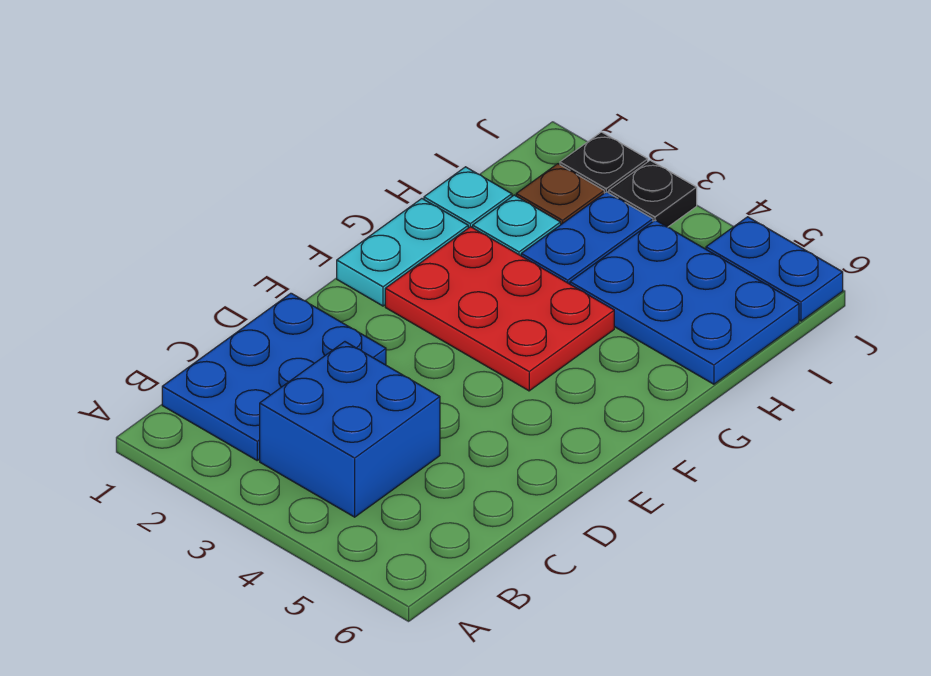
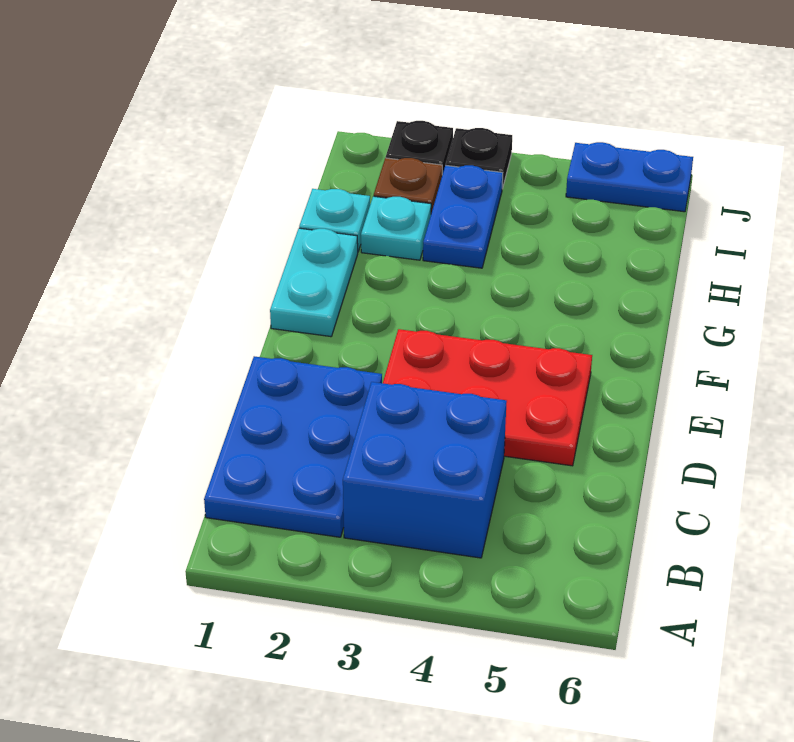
red 2x3 plate [385,227,614,391] -> red 2x3 plate moved to [383,329,592,466]
blue 2x3 plate [570,220,799,384] -> none

